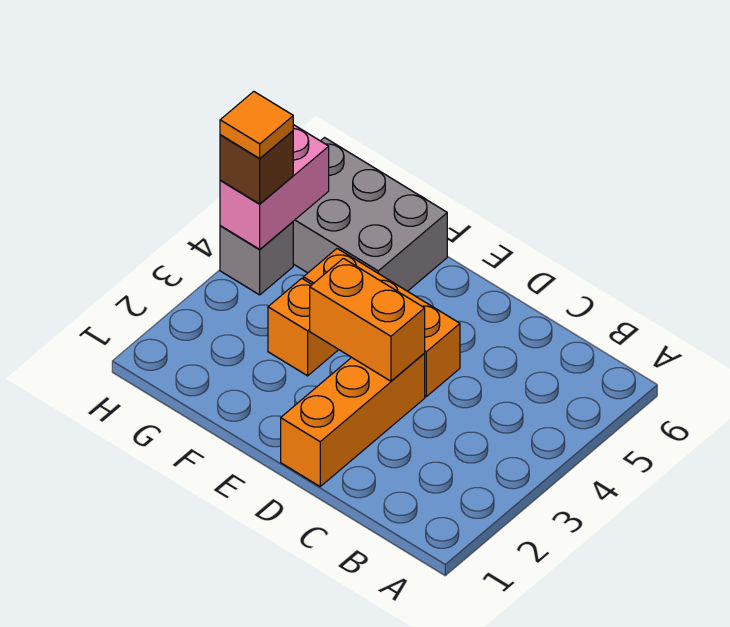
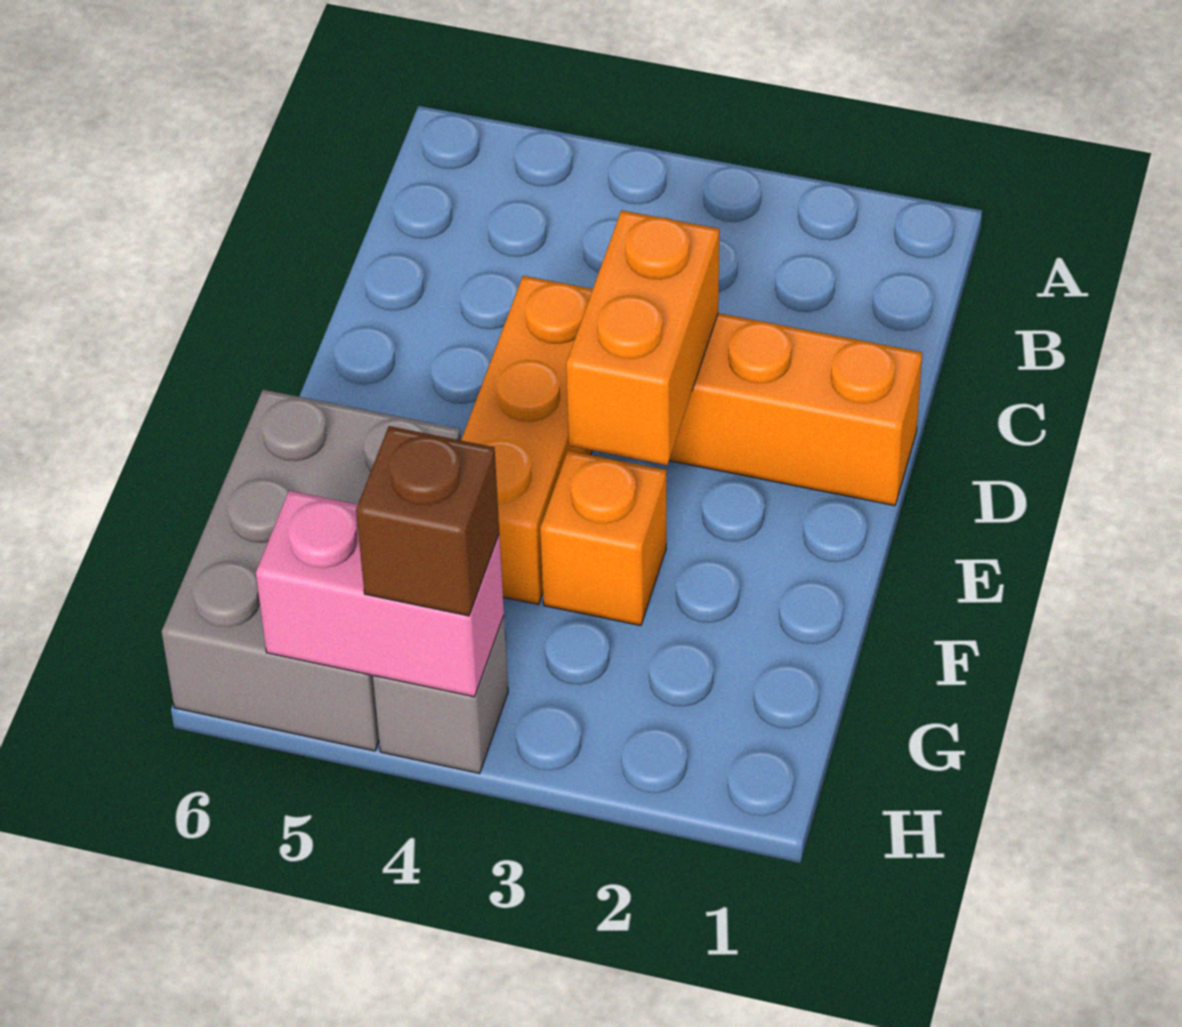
orange 1x1 tile [220,92,293,159] -> none

